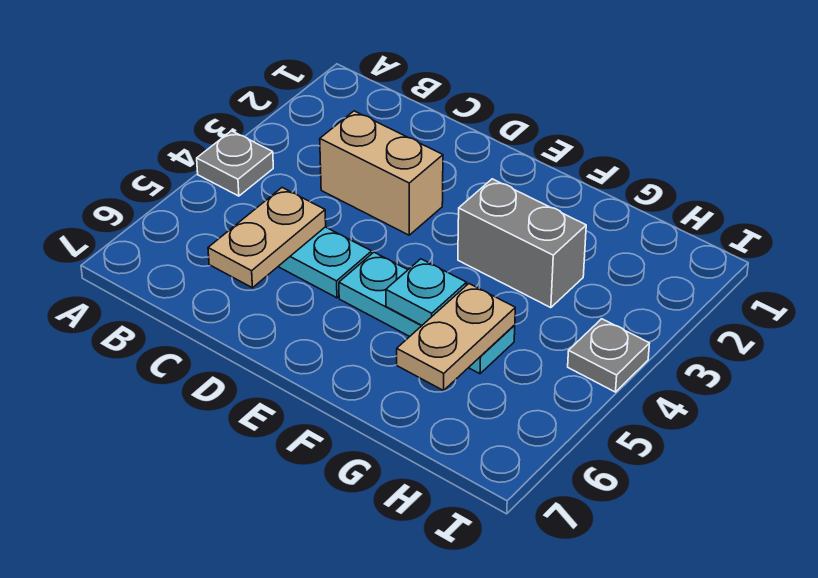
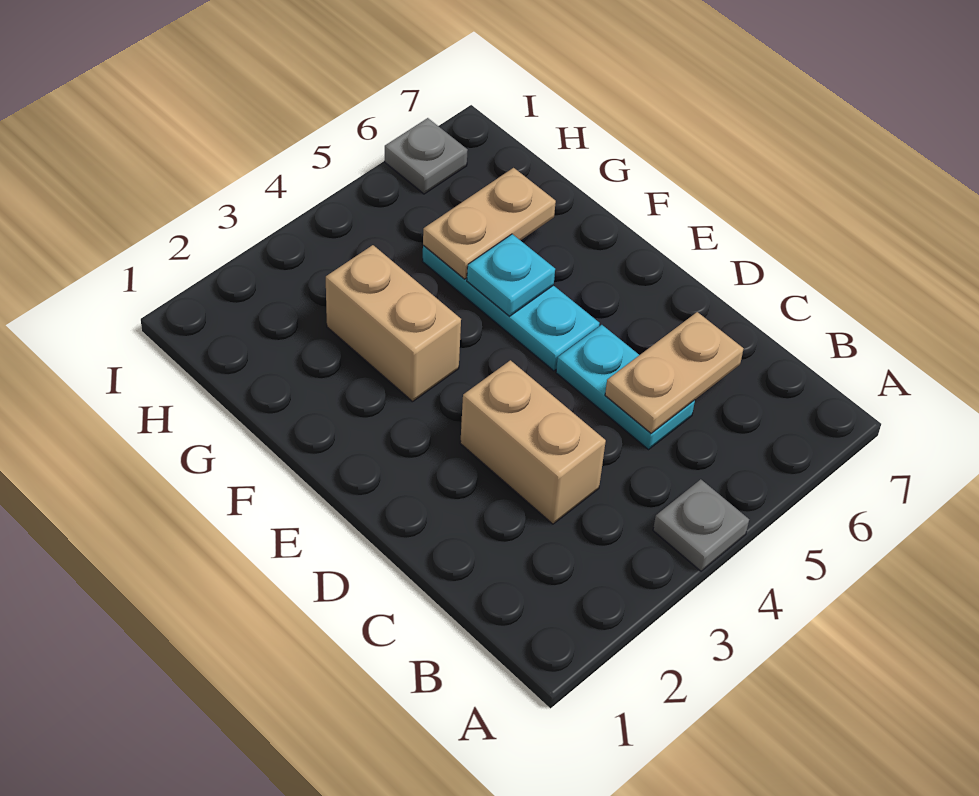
grey 1x2 brick [458,179,586,308] -> tan 1x2 brick [326,245,461,401]
grey 1x1 plate [568,319,650,392] -> grey 1x1 plate moved to [385,118,468,194]

